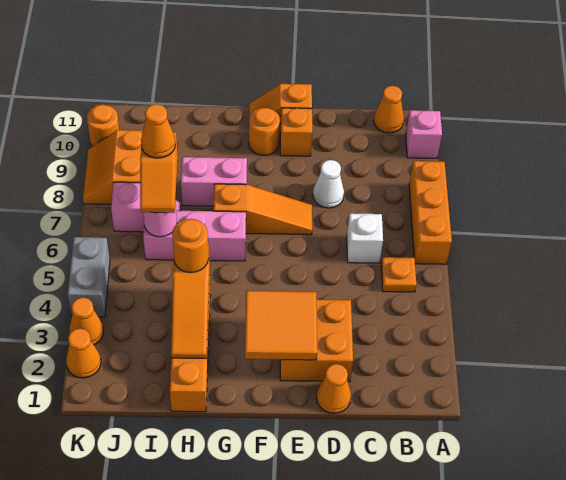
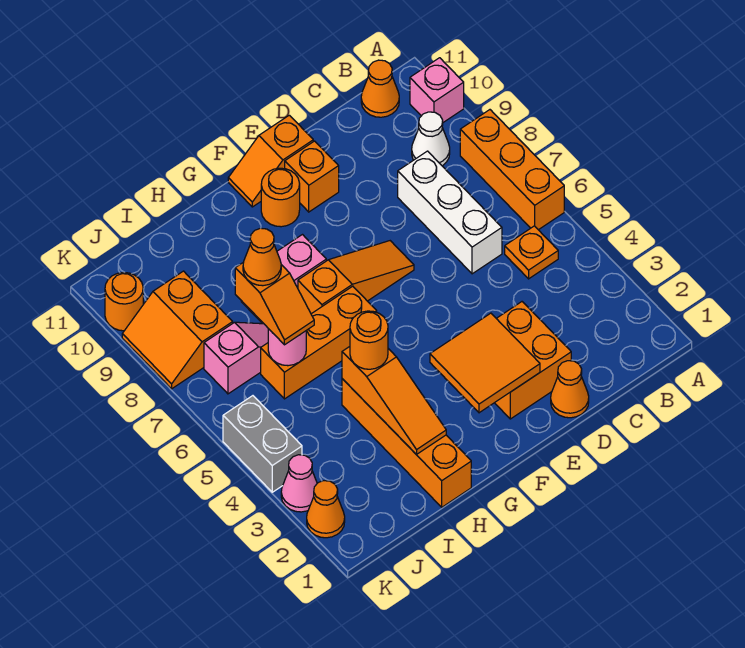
white 1x1 brick [347,213,383,263] -> white 1x3 brick [398,151,502,274]
white 1x1 cone [313,160,344,208] -> white 1x1 cone moved to [412,112,450,166]
pink 1x3 brick [143,211,246,261] -> orange 1x3 brick [261,286,377,399]
orange 1x1 cone [69,297,104,345] -> pink 1x1 cone [281,455,317,512]

